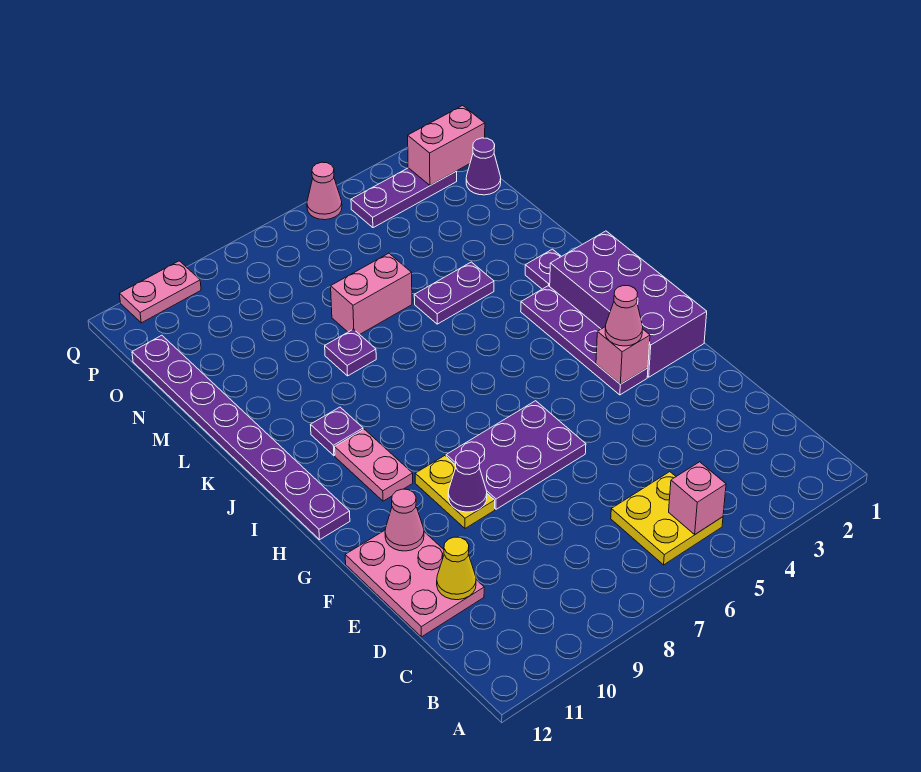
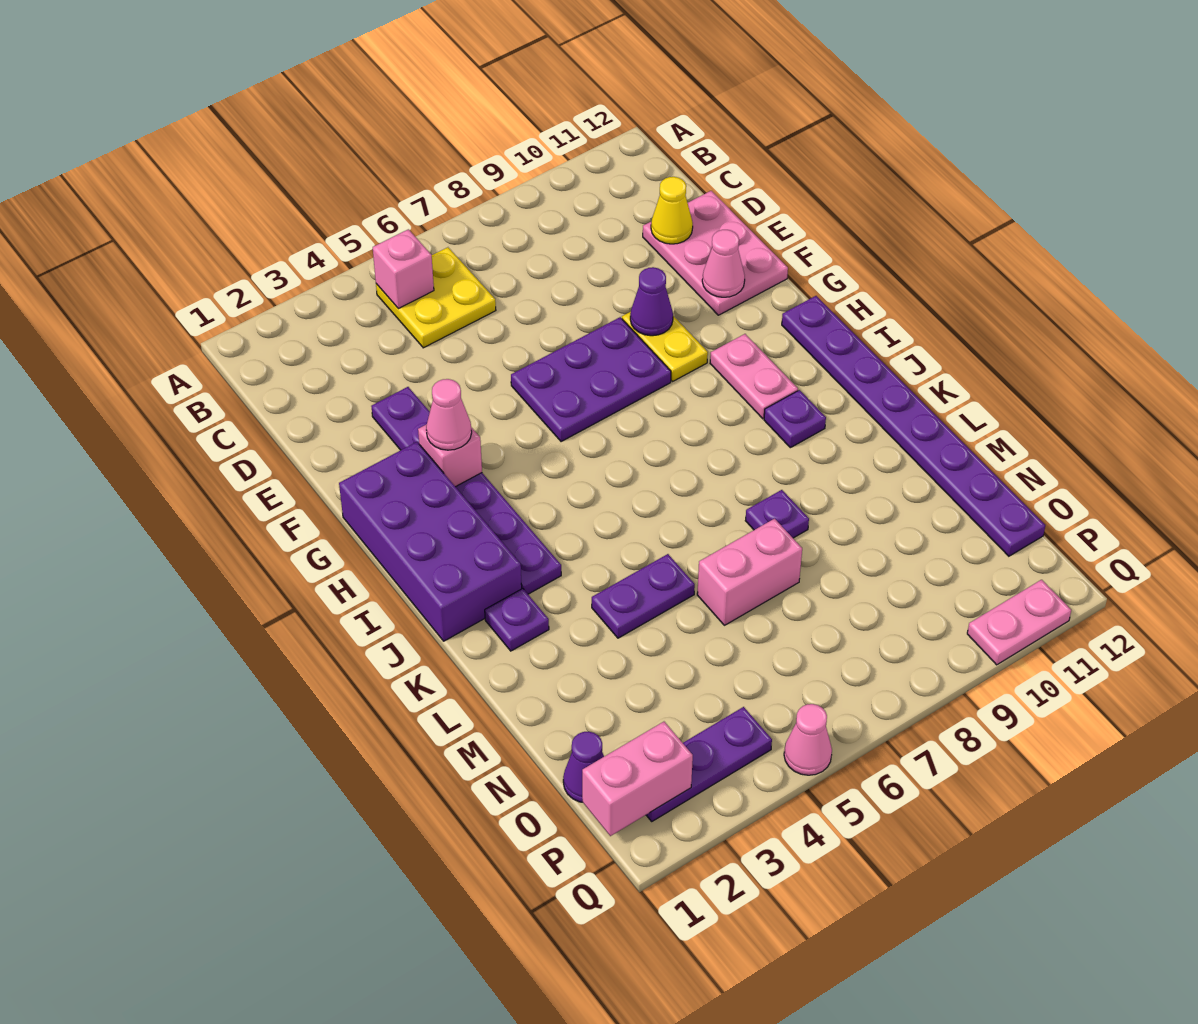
purple 1x4 plate [521,286,648,395] -> purple 1x6 plate [371,387,561,594]

